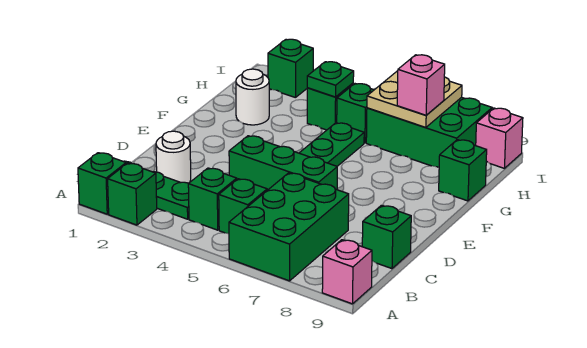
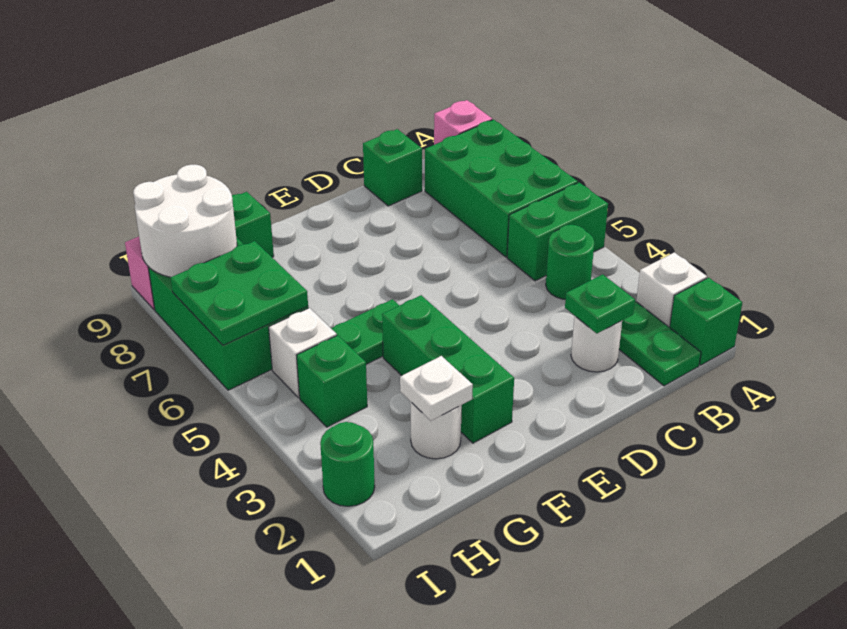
green 1x1 brick [108,163,157,225] -> white 1x1 brick [636,252,707,327]
green 2x3 brick [229,173,349,281] -> green 2x3 brick turned to [425,120,578,257]
green 1x1 brick [188,168,237,230] -> green 1x1 round brick [546,225,594,299]
green 1x1 brick [219,179,267,234] -> green 1x2 brick [507,183,608,281]
green 1x3 brick [229,136,337,190] -> green 1x3 brick moved to [382,295,514,443]
none -> white 1x1 plate [400,356,473,421]
green 1x1 plate [307,62,354,97] -> green 1x1 plate moved to [565,274,635,333]
green 1x1 brick [337,84,374,143] -> white 1x1 brick [269,308,337,398]
tan 2x2 plate [367,71,462,128] -> green 2x2 plate [171,241,308,345]
pink 1x1 brick [397,55,445,115] -> none
none -> white 2x2 round brick [133,165,237,277]
green 1x1 brick [268,39,313,98] -> green 1x1 round brick [320,422,375,506]

